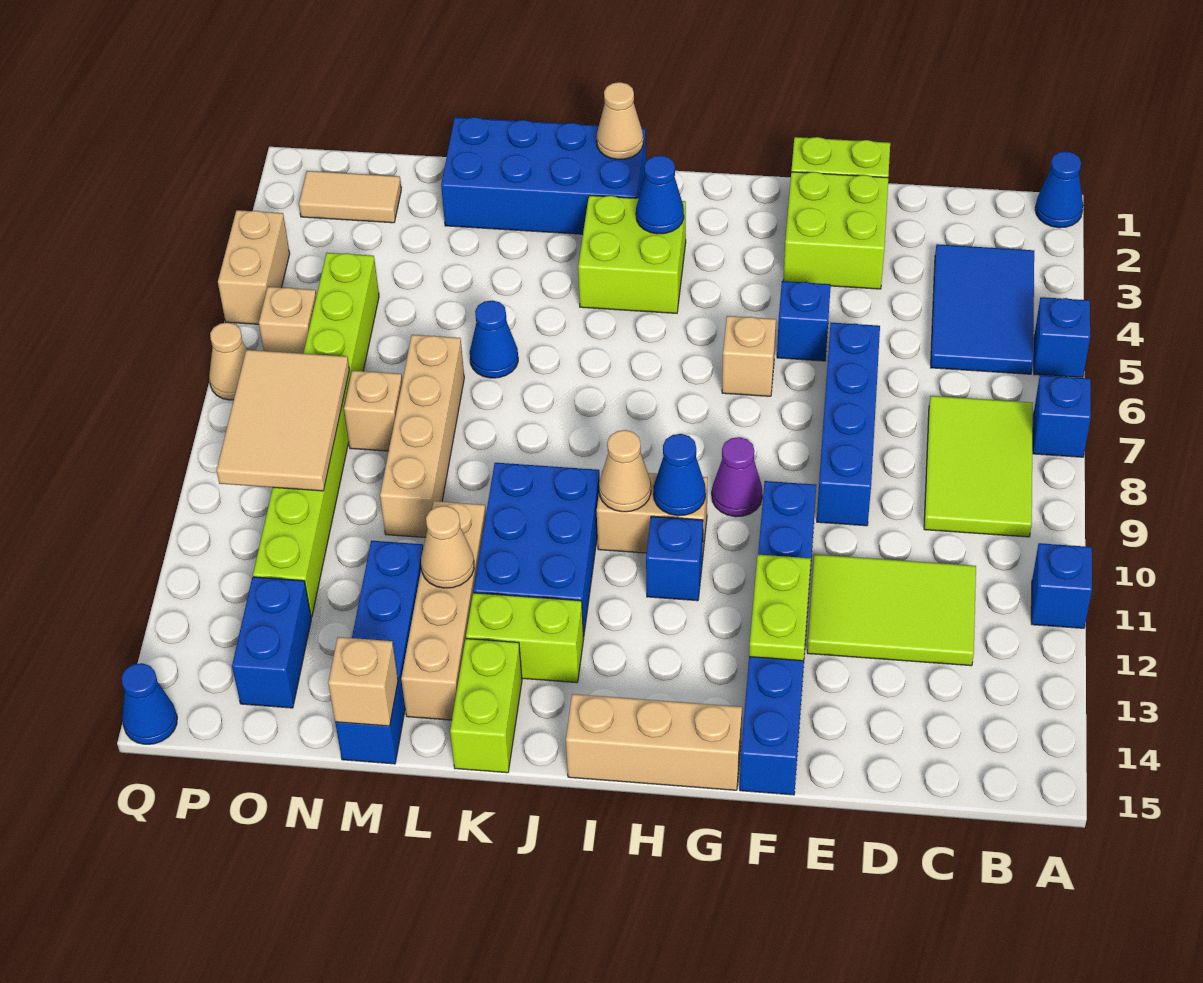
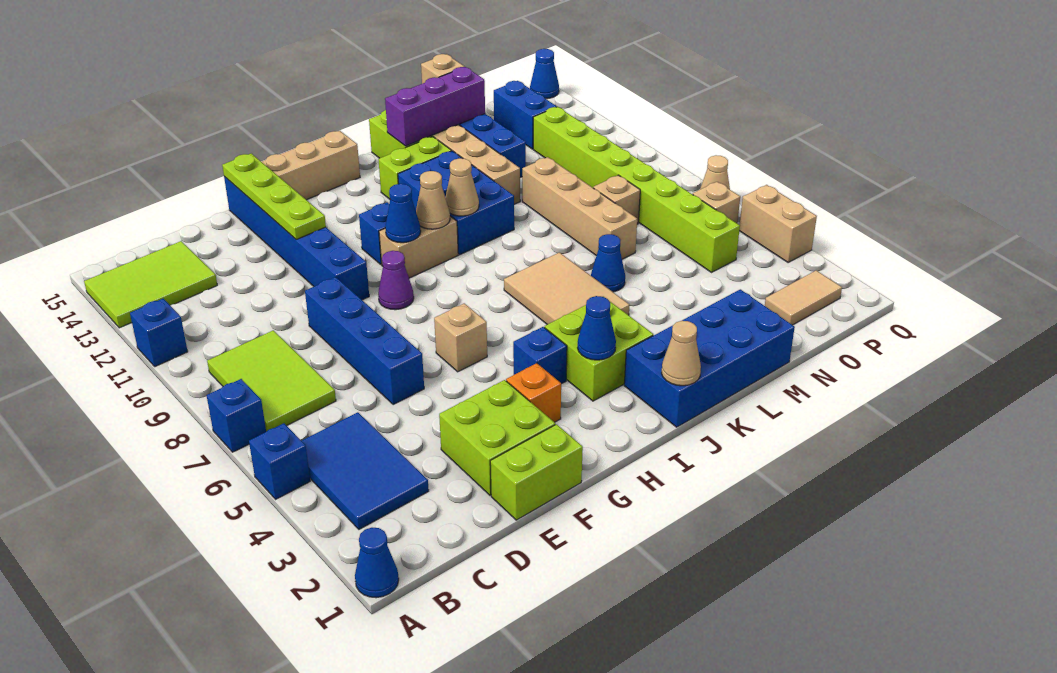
lime 2x3 tile [807,554,976,666] -> lime 2x3 tile moved to [84,241,217,328]
blue 1x1 brick [777,281,831,361] -> blue 1x1 brick moved to [513,327,567,384]
lime 1x2 plate [749,555,811,661] -> lime 1x4 plate [222,154,326,239]
none -> orange 1x1 brick [506,363,561,422]
none -> purple 1x3 brick [385,67,485,146]
tan 1x1 cone [421,506,474,588] -> tan 1x1 cone moved to [445,158,479,216]
tan 2x3 tile [217,350,349,491] -> tan 2x3 tile moved to [504,252,629,324]

